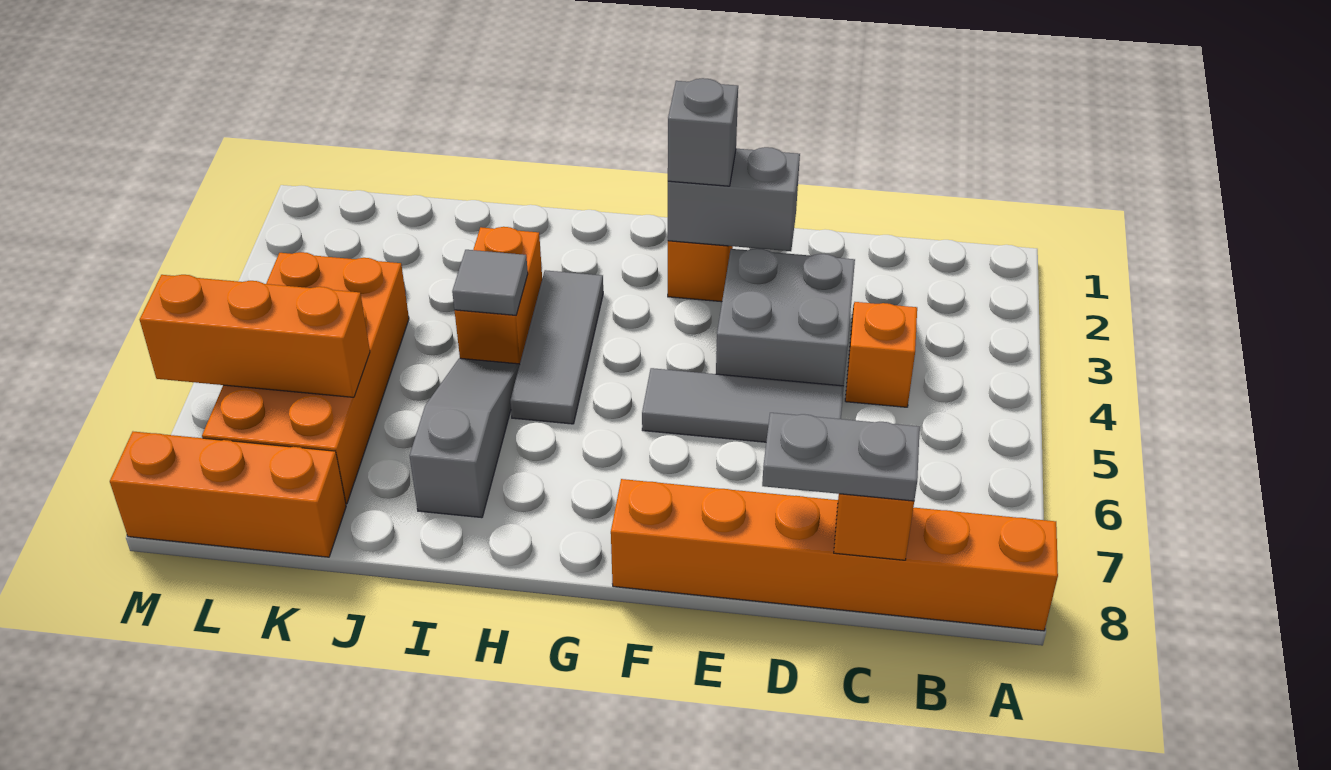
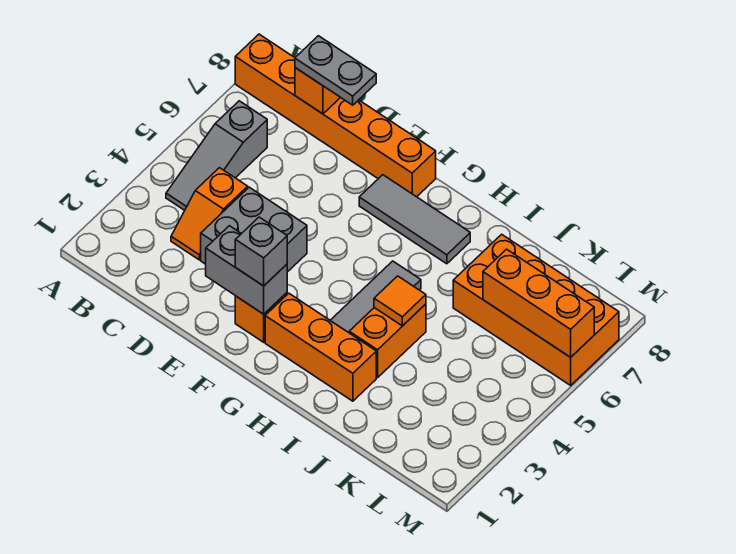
grey 1x3 tile [642,368,844,442] -> grey 1x3 tile moved to [359,175,470,264]
grey 1x1 tile [452,250,528,315] -> orange 1x1 tile [374,276,426,326]
grey 1x3 slope [410,358,519,518] -> grey 1x3 slope moved to [166,101,267,210]
orange 2x4 brick [202,252,409,504] -> orange 2x4 brick turned to [453,234,619,385]
orange 1x3 brick [110,432,346,557] -> orange 1x3 brick moved to [265,293,376,401]

